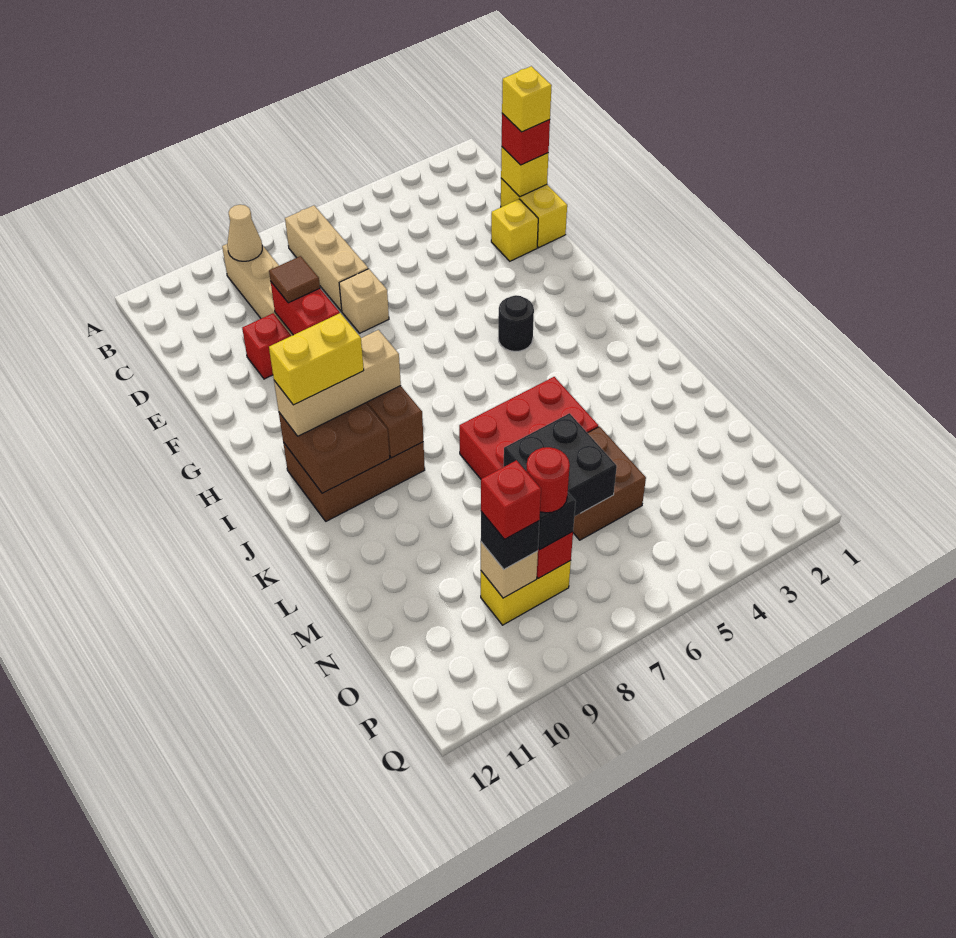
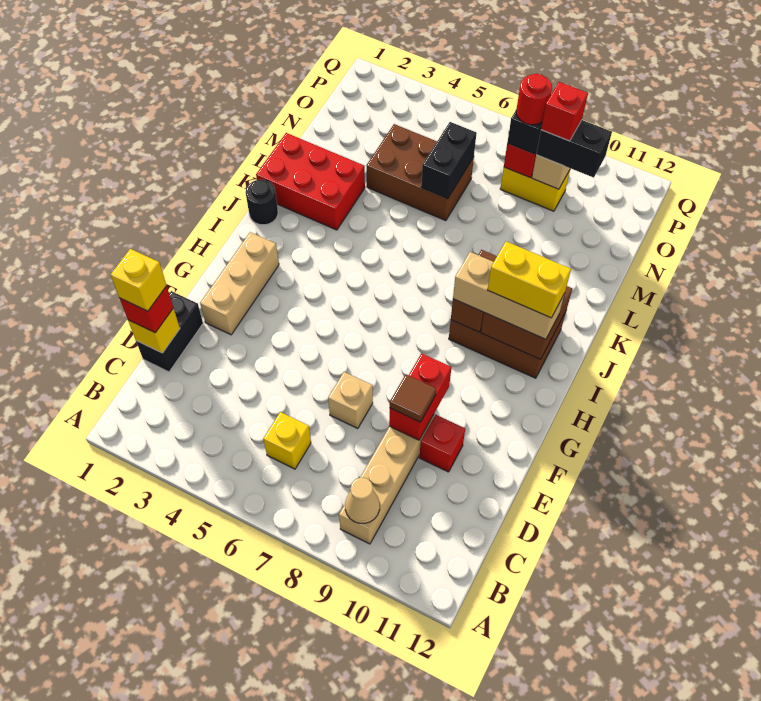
tan 1x3 brick [285,206,368,311] -> tan 1x3 brick moved to [200,232,279,335]
yellow 1x2 brick [501,178,567,248] -> black 1x2 brick [136,291,203,372]
yellow 1x1 brick [491,199,538,261] -> yellow 1x1 brick moved to [263,412,311,469]
black 1x1 round brick [498,295,534,351] -> black 1x1 round brick moved to [246,180,278,225]
red 2x3 brick [459,377,598,479] -> red 2x3 brick moved to [256,133,365,230]
brown 2x2 brick [573,427,646,540] -> brown 2x3 brick [366,124,474,221]
black 2x2 brick [504,413,617,517] -> black 1x2 brick [421,122,477,199]
black 1x1 brick [481,512,539,569] -> black 1x2 brick [536,120,612,178]

